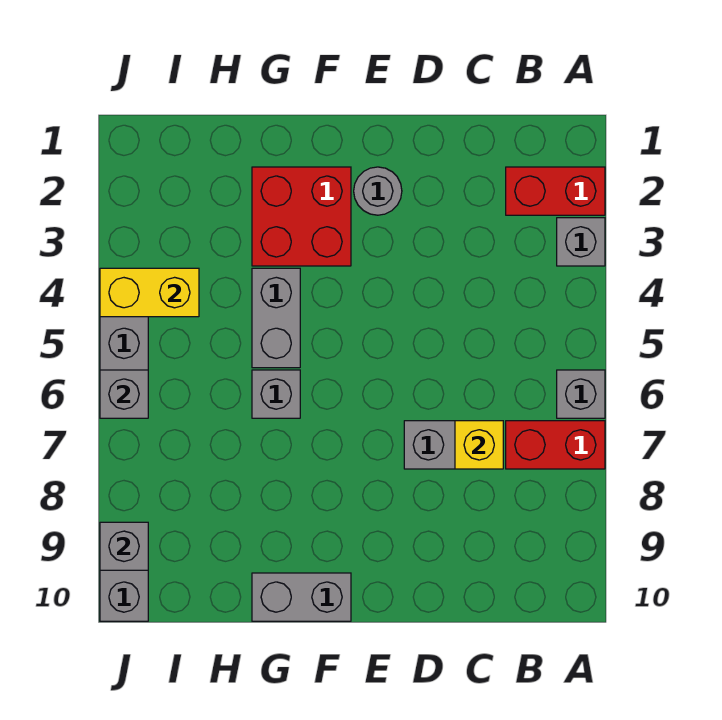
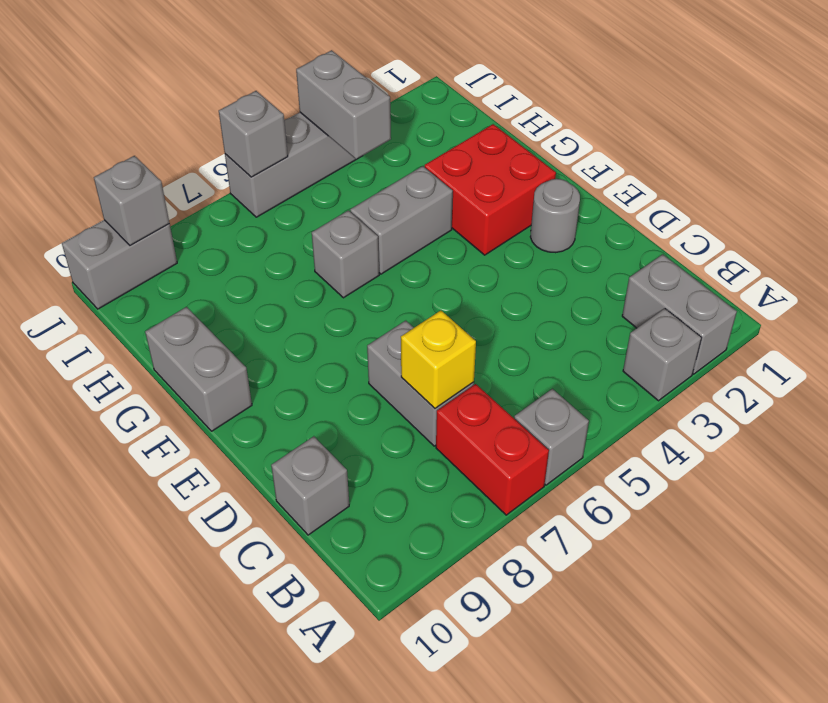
red 1x2 brick [506,167,605,215] -> grey 1x2 brick [622,254,737,374]
none -> grey 1x1 brick [271,436,349,535]
yellow 1x2 brick [100,268,199,317] -> grey 1x2 brick [296,50,391,159]

